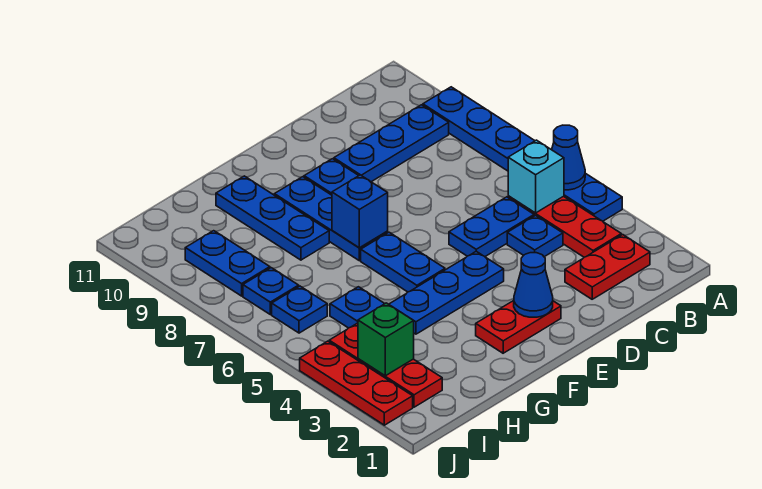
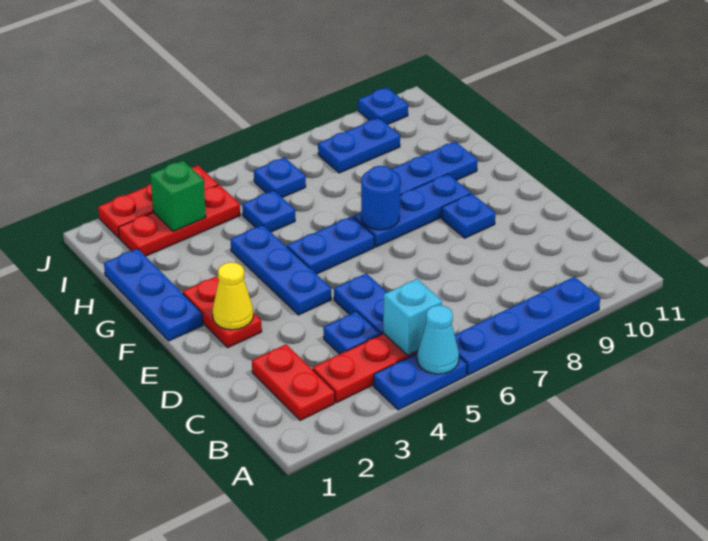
blue 1x1 cone [552,125,585,190] -> cyan 1x1 cone [417,305,459,374]
blue 1x3 plate [334,105,449,182] -> blue 1x3 plate moved to [104,249,203,341]
blue 1x1 cone [514,253,553,317] -> yellow 1x1 cone [213,262,253,330]
blue 1x1 brick [332,175,388,248] -> blue 1x1 round brick [361,166,400,230]
blue 1x1 plate [243,268,299,314] -> blue 1x1 plate moved to [358,88,408,125]

